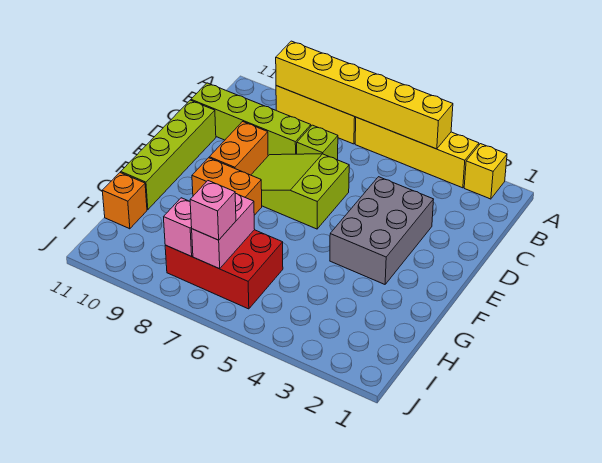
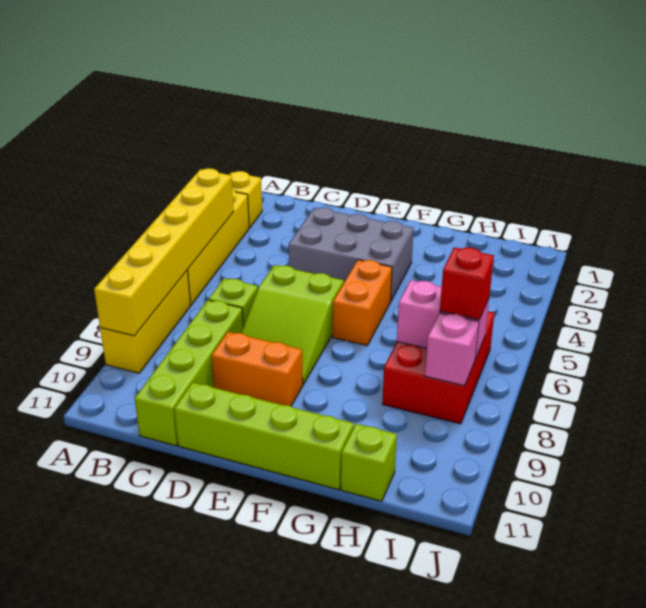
orange 1x2 brick [192,158,262,215] -> orange 1x2 brick moved to [333,260,392,346]
orange 1x1 brick [102,172,147,229] -> lime 1x1 brick [341,424,397,501]
pink 1x1 brick [190,181,236,240] -> red 1x1 brick [440,247,494,320]

